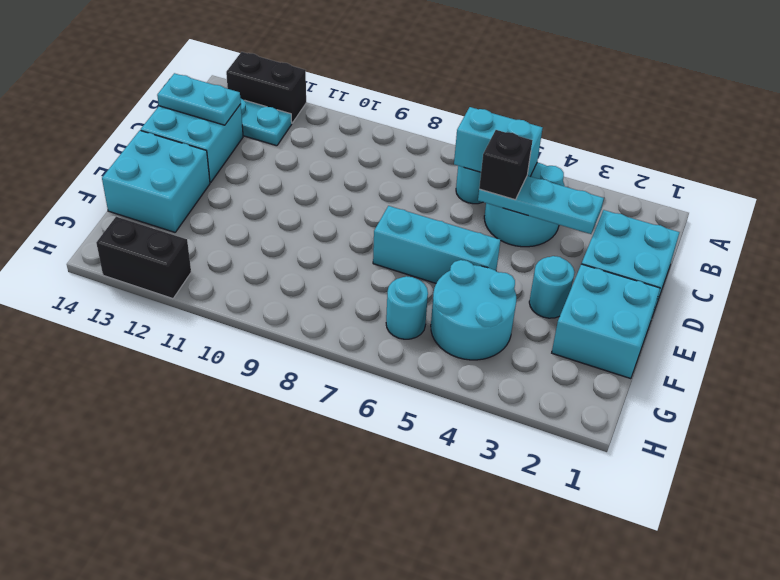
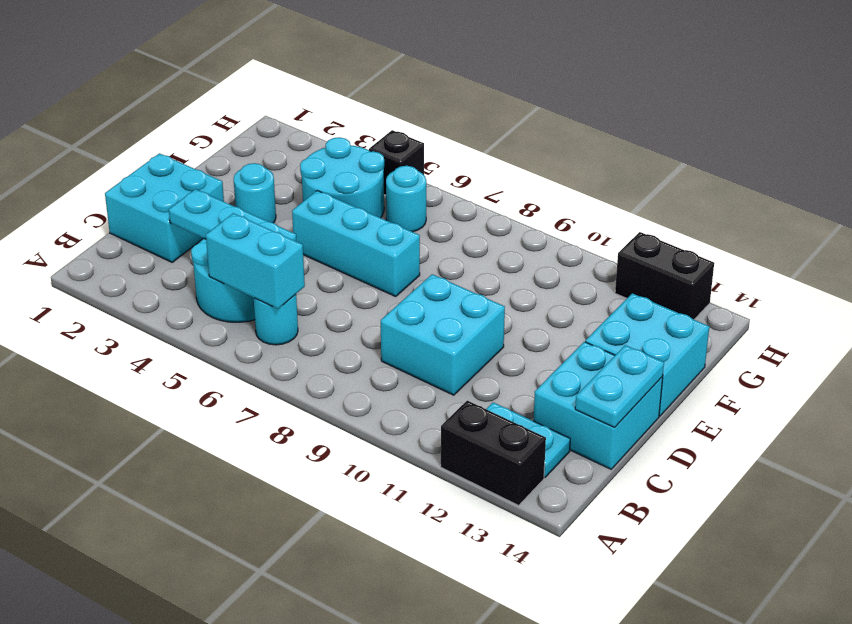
black 1x1 brick [479,130,532,200] -> black 1x1 brick moved to [369,130,424,195]
cyan 1x2 plate [157,73,241,125] -> cyan 1x2 plate turned to [575,345,664,427]
cyan 2x2 brick [552,264,660,379] -> cyan 2x2 brick moved to [381,274,505,395]

